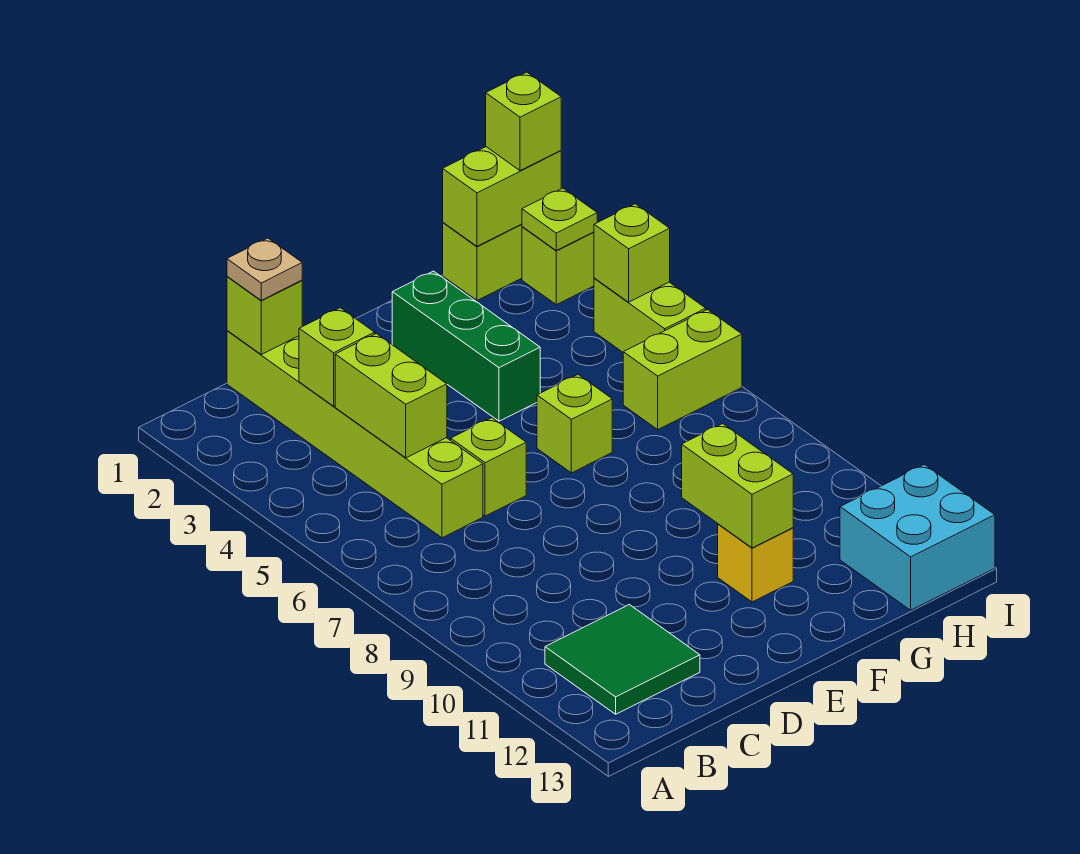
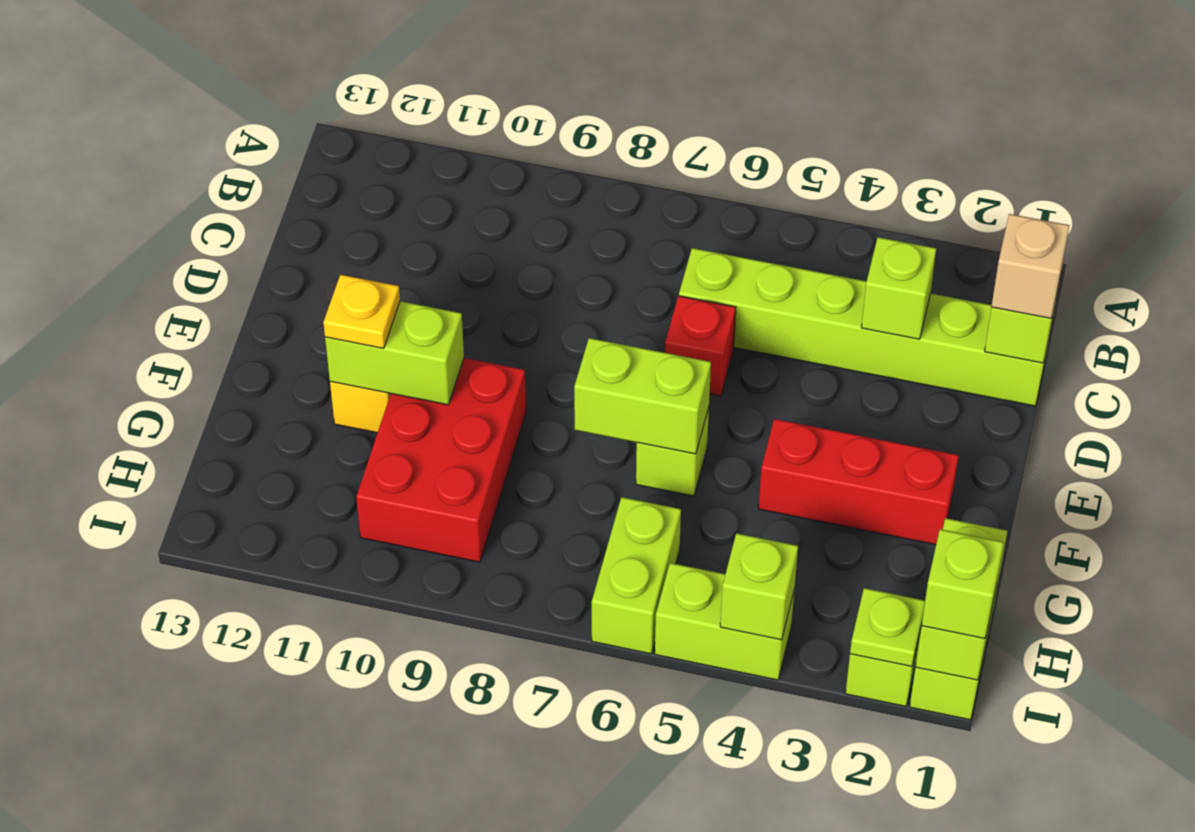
green 2x2 tile [545,605,700,714] -> none
tan 1x1 plate [227,238,302,300] -> tan 1x1 brick [992,214,1070,318]
lime 1x2 brick [335,334,447,458] -> lime 1x2 brick moved to [574,338,711,454]
lime 1x1 brick [451,418,526,516] -> red 1x1 brick [665,296,736,396]
green 1x3 brick [392,271,540,421] -> red 1x3 brick [759,419,959,545]
none -> red 2x3 brick [356,358,526,562]
none -> yellow 1x1 plate [323,275,400,348]
cyan 2x2 brick [840,464,995,610] -> none

